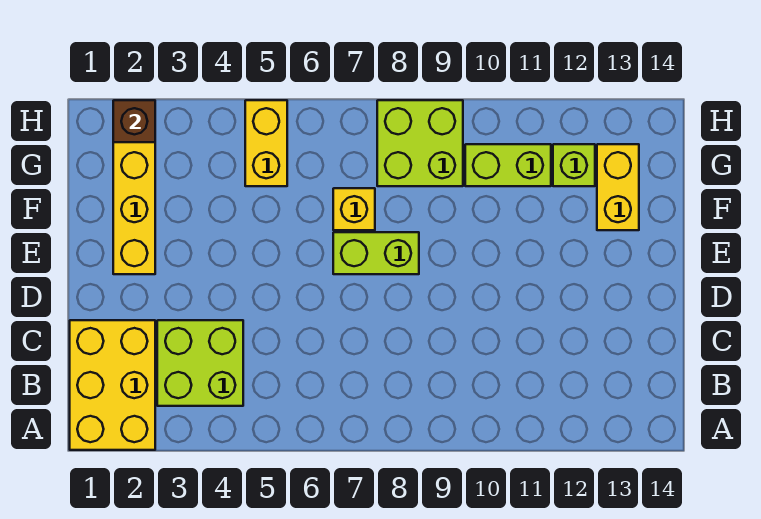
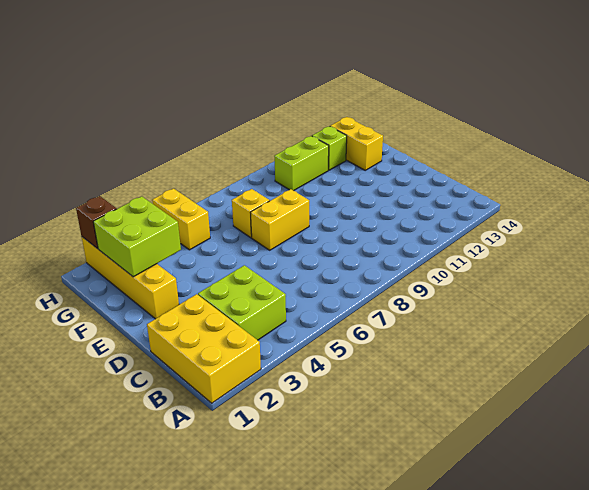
lime 1x2 brick [333,232,419,274] -> yellow 1x2 brick [250,189,309,250]
lime 2x2 brick [377,100,463,186] -> lime 2x2 brick moved to [93,196,181,277]

